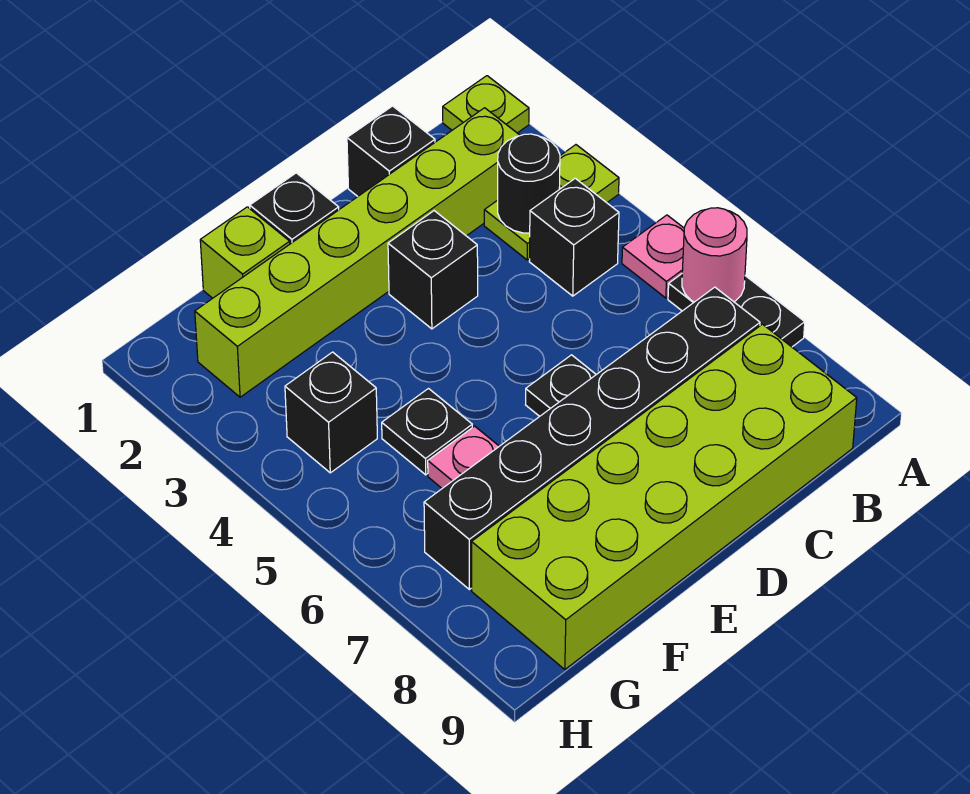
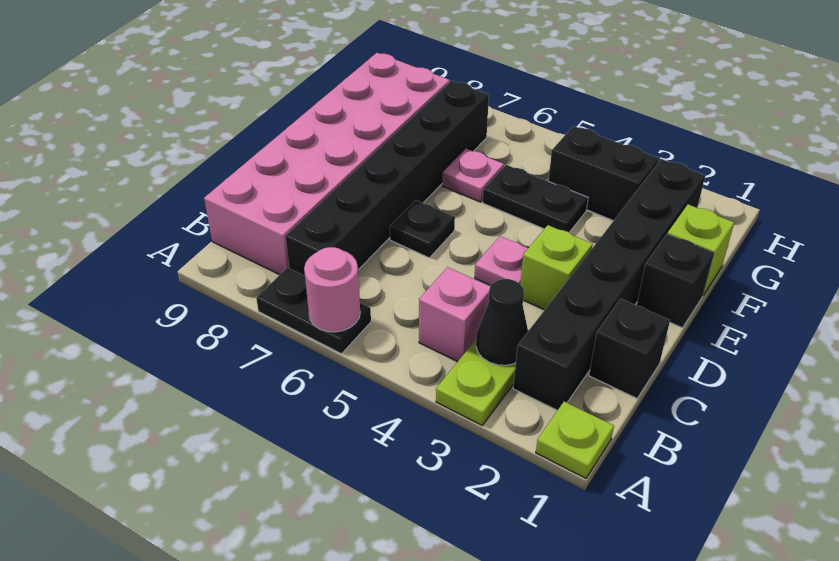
pink 1x1 plate [622,215,684,298] -> pink 1x1 plate moved to [475,236,528,286]
lime 1x6 brick [195,108,520,397] -> black 1x6 brick [513,159,705,410]
black 1x1 round brick [498,134,560,233] -> black 1x1 cone [476,279,528,365]
black 1x1 brick [529,178,619,296] -> pink 1x1 brick [419,267,490,362]
lime 2x6 brick [472,324,857,669] -> pink 2x6 brick [204,53,450,275]
black 1x1 brick [388,211,478,329] -> lime 1x1 brick [520,225,593,310]
black 1x1 plate [382,389,472,475] -> black 1x2 plate [483,165,588,232]
black 1x1 brick [285,352,377,473] -> black 1x2 brick [548,126,659,221]

